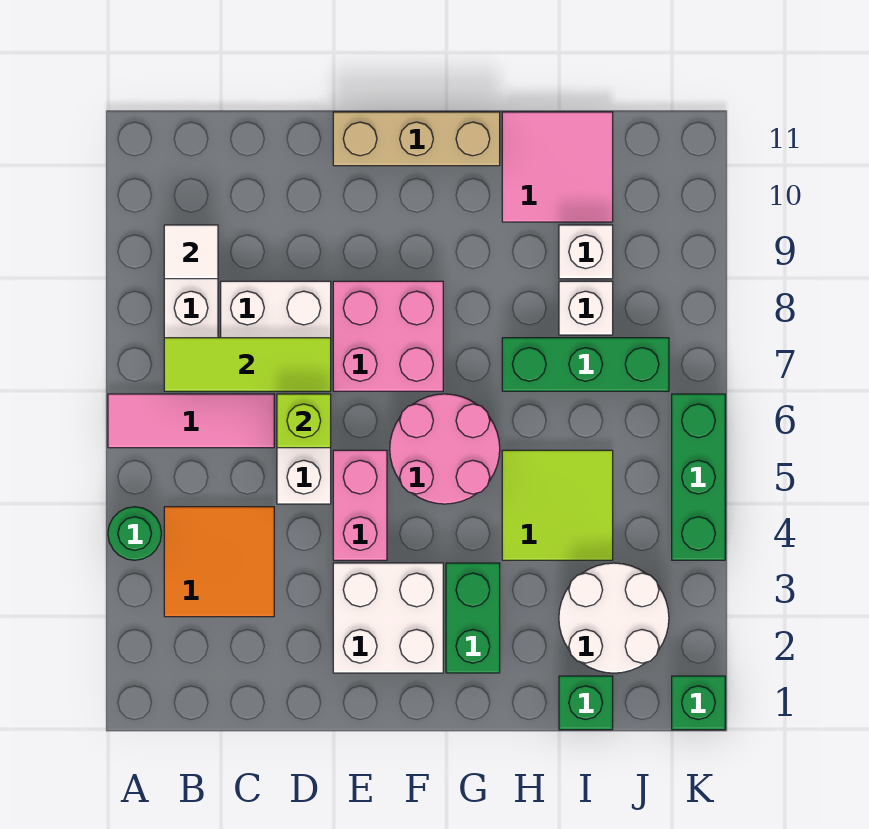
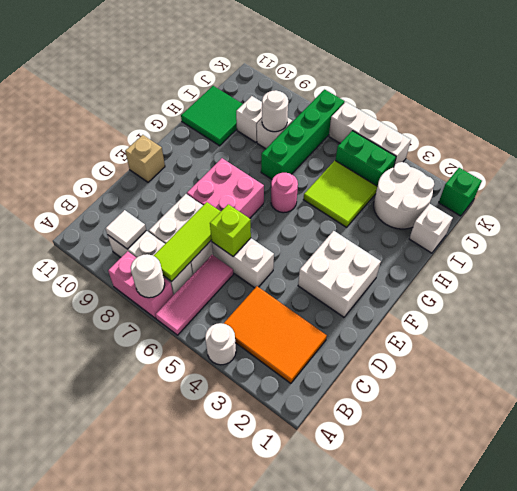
green 1x1 round brick [108,507,161,560] -> white 1x1 round brick [205,323,236,365]
none -> white 1x1 round brick [131,254,165,298]
orange 2x2 tile [164,507,274,617] -> orange 2x3 tile [223,286,327,384]
pink 1x2 brick [333,450,387,560] -> pink 1x2 brick moved to [108,251,173,318]
tan 1x3 brick [333,112,500,166] -> tan 1x1 brick [125,135,165,182]
pink 2x2 round brick [390,394,500,504] -> pink 1x1 round brick [271,173,298,213]
green 1x2 brick [446,563,500,673] -> green 1x2 brick moved to [335,131,396,186]
green 1x3 brick [502,338,669,391] -> green 1x4 brick [261,90,345,179]
pink 2x2 tile [502,112,613,222] -> green 2x2 tile [181,86,243,146]
green 1x1 brick [559,676,613,730] -> white 1x1 brick [409,204,453,253]
none -> white 1x1 round brick [262,90,288,132]
green 1x3 brick [672,394,725,560] -> white 1x3 brick [329,102,411,166]

